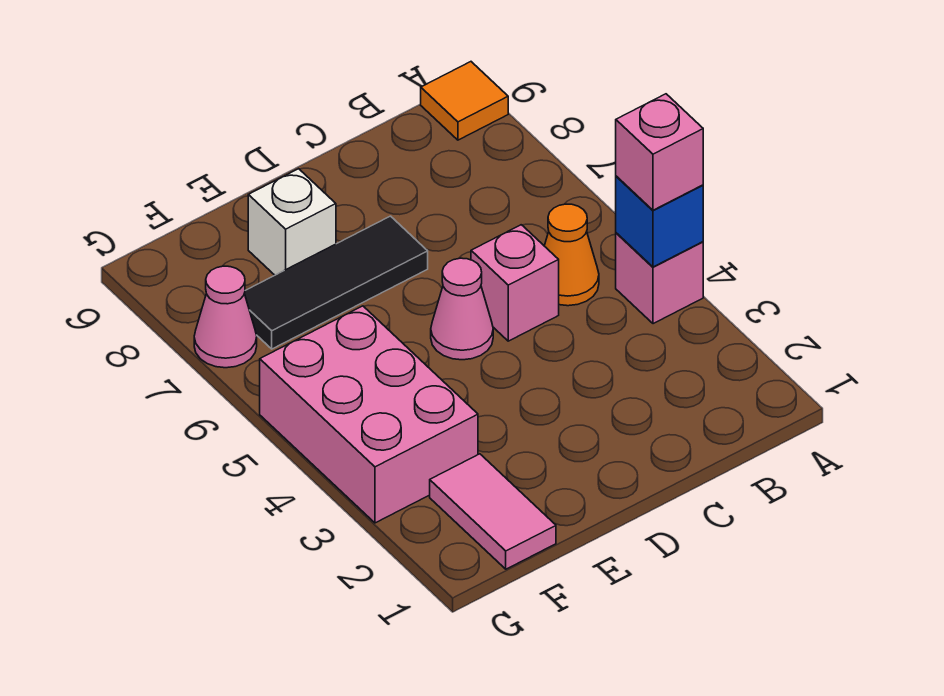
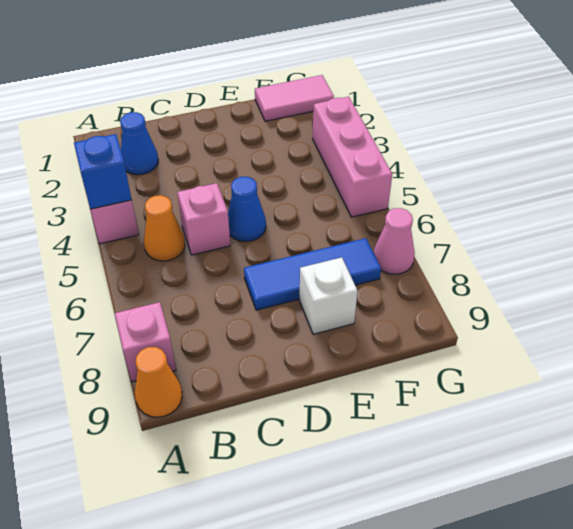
pink 1x1 brick [616,94,703,210] -> pink 1x1 brick moved to [114,302,176,382]
orange 1x1 tile [421,62,508,140] -> orange 1x1 cone [135,347,182,417]
none -> blue 1x1 cone [120,112,158,175]
pink 1x1 cone [431,258,493,360] -> blue 1x1 cone [228,177,266,242]
black 1x3 tile [244,216,428,349] -> blue 1x3 tile [244,238,381,310]
pink 1x2 tile [430,454,556,569] -> pink 1x2 tile turned to [255,75,334,121]
pink 2x3 brick [260,306,478,523] -> pink 1x3 brick [313,97,392,217]

